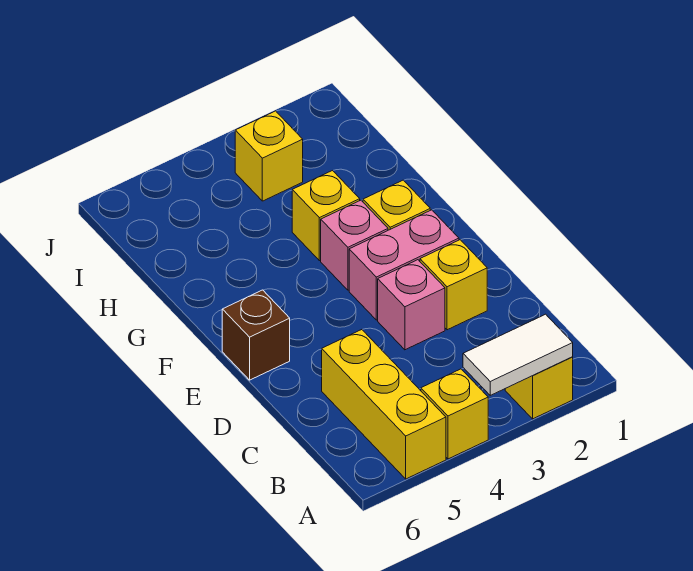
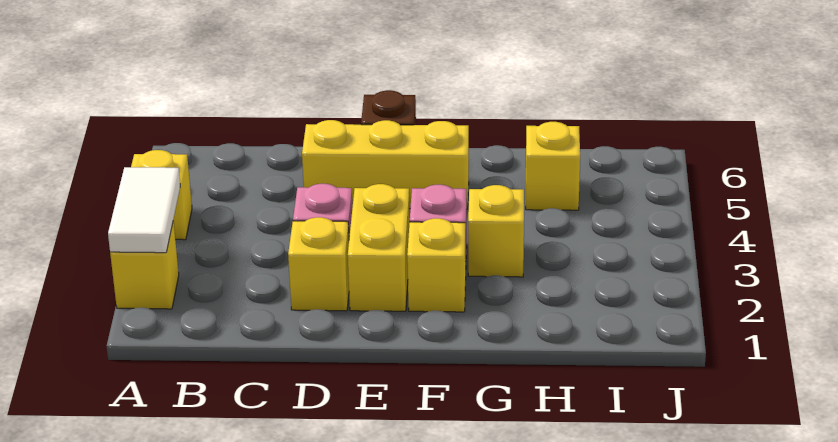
yellow 1x3 brick [322,330,446,479] -> yellow 1x3 brick moved to [302,120,469,209]
pink 1x2 brick [349,210,459,320] -> yellow 1x2 brick [348,184,410,311]
yellow 1x1 brick [235,111,303,201] -> yellow 1x1 brick moved to [526,122,580,210]

